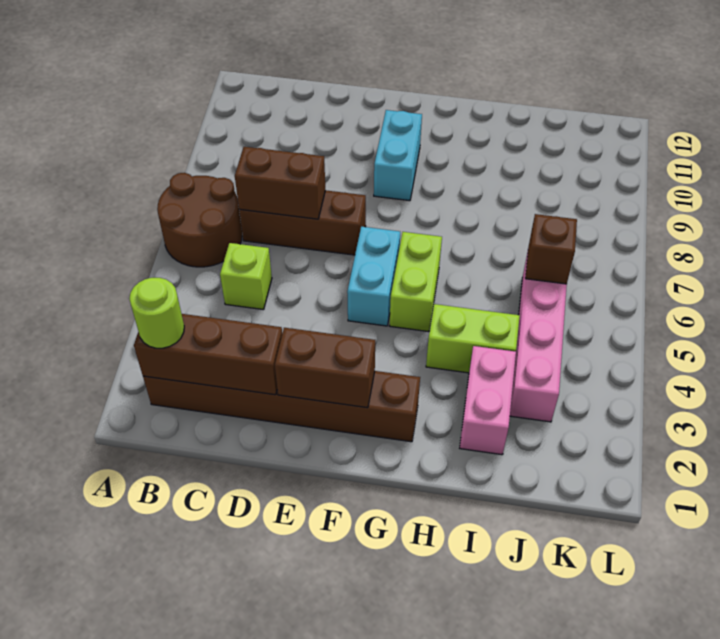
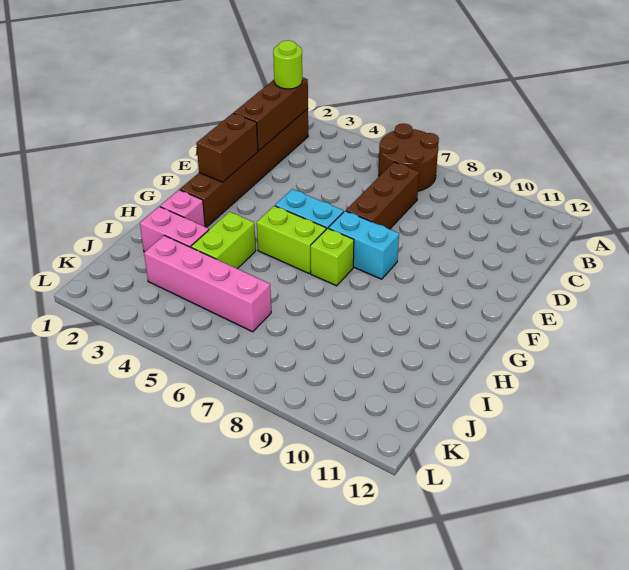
lime 1x1 brick [220,243,272,310] -> lime 1x1 brick moved to [311,228,354,286]
brown 1x2 brick [235,147,325,219] -> none
cyan 1x2 brick [374,110,422,201] -> cyan 1x2 brick moved to [329,211,399,279]
none -> pink 1x1 brick [160,190,205,227]
brown 1x1 brick [525,214,577,284] -> none

